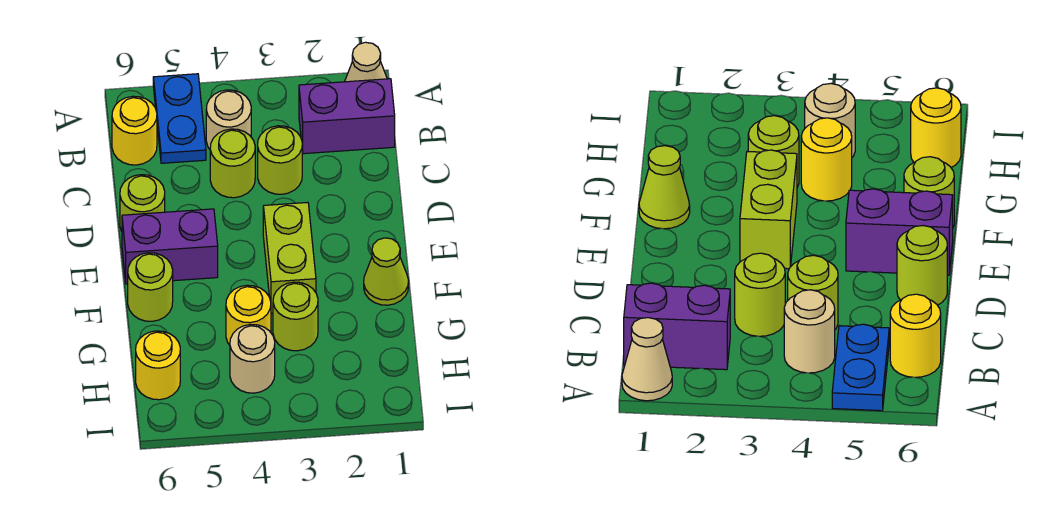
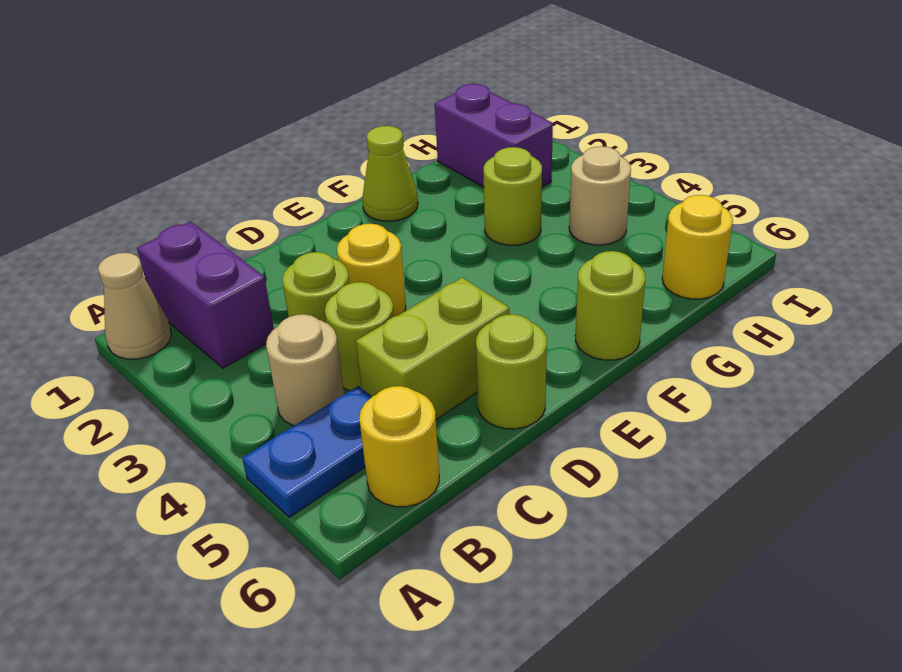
lime 1x2 brick [263,202,316,313] -> lime 1x2 brick moved to [356,278,509,420]
purple 1x2 brick [122,209,218,284] -> purple 1x2 brick moved to [435,84,553,187]
yellow 1x1 round brick [226,285,271,345] -> yellow 1x1 round brick moved to [337,224,406,316]

